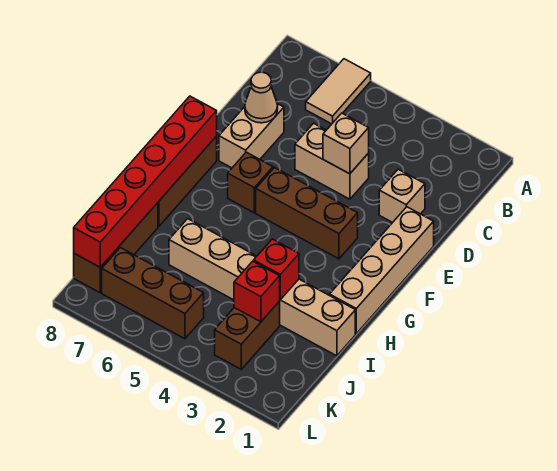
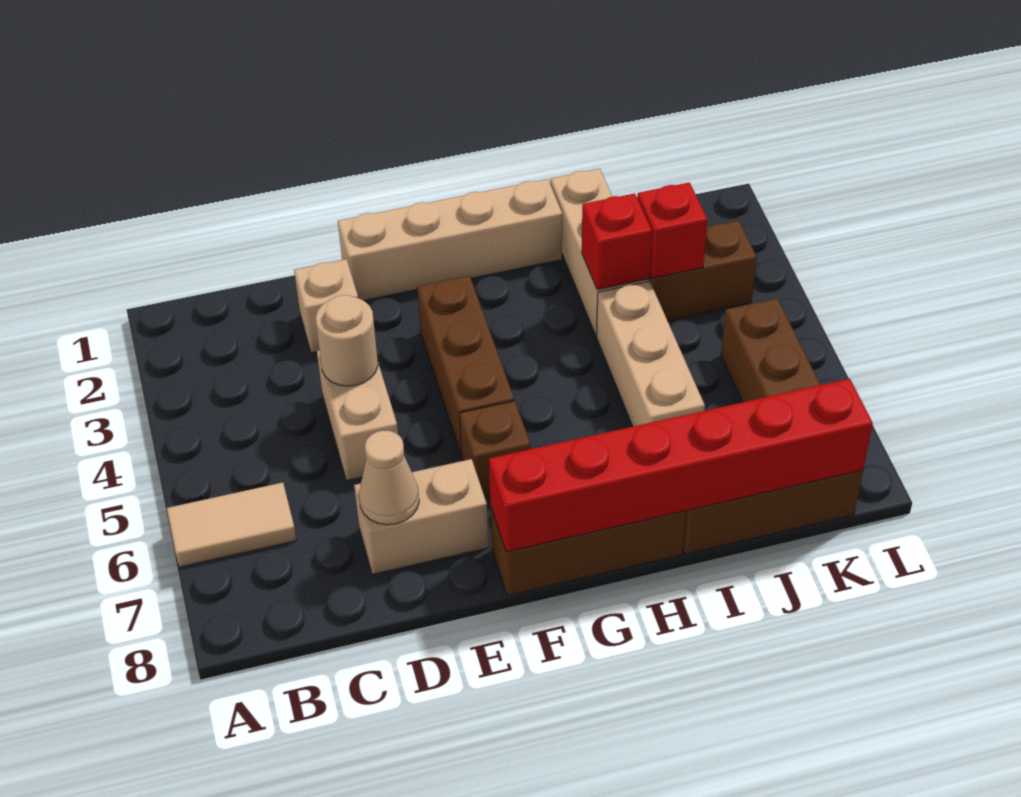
tan 1x1 brick [323,113,369,174] -> tan 1x1 round brick [316,295,378,386]

